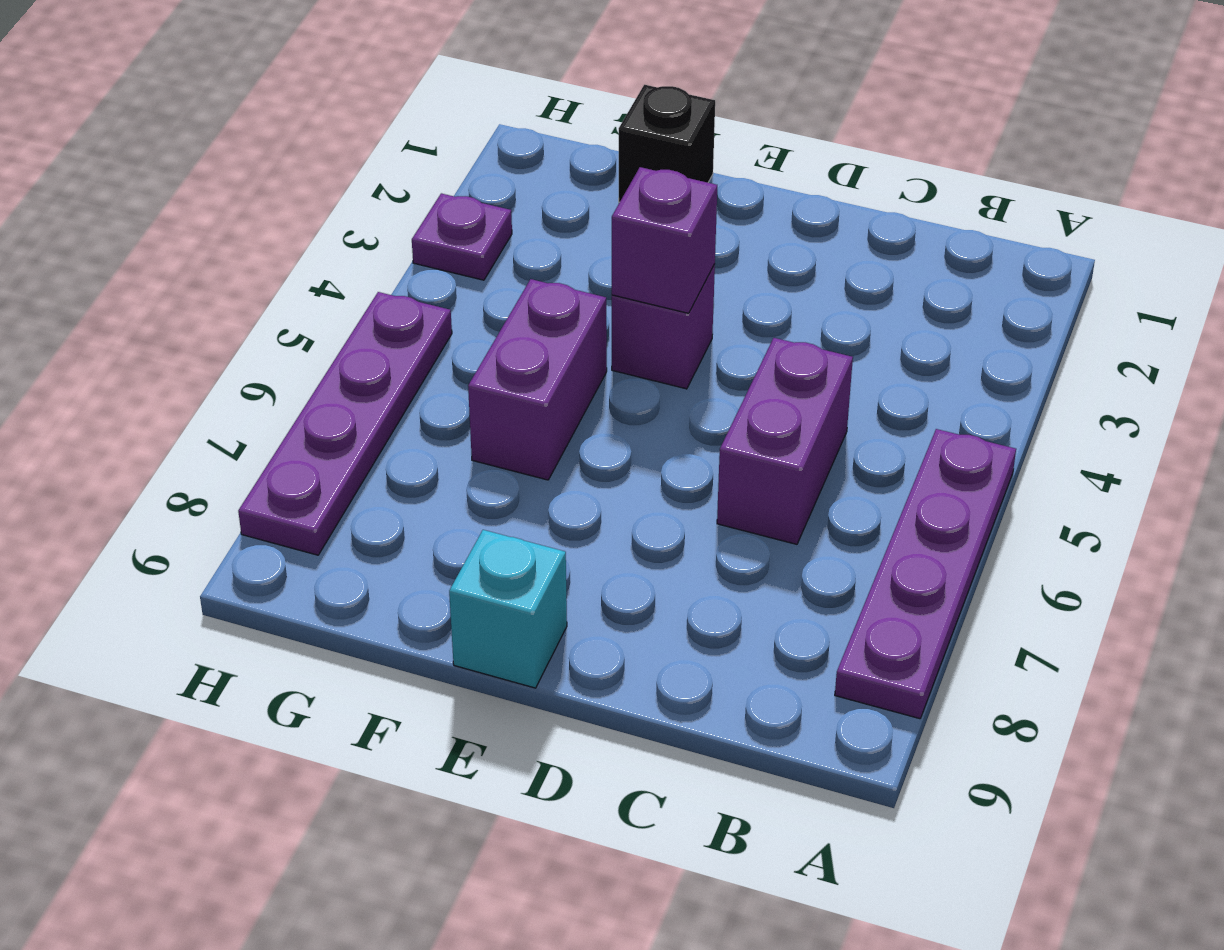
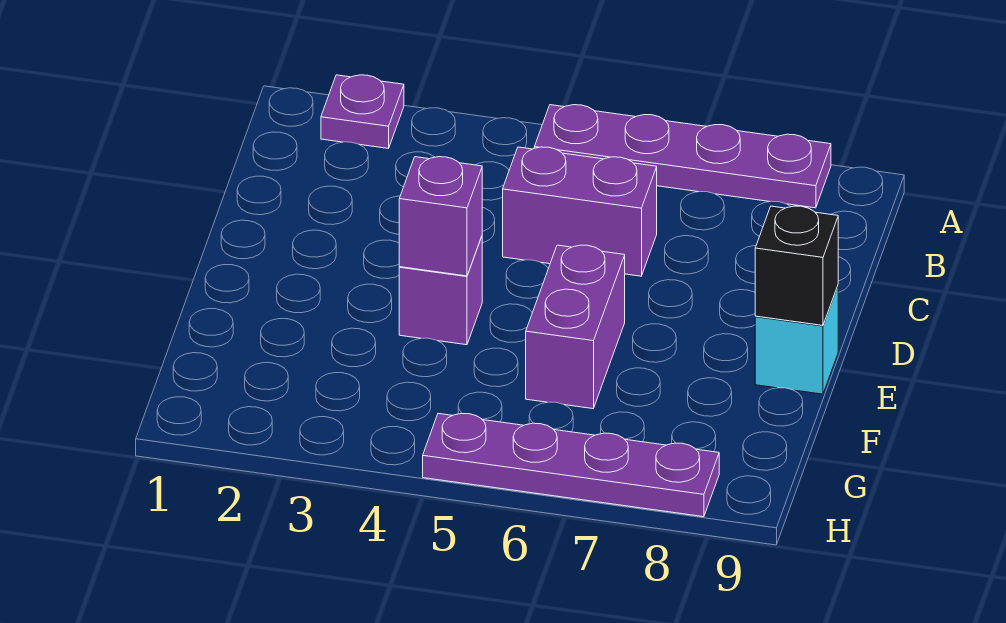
black 1x1 brick [619,85,715,202] -> black 1x1 brick moved to [755,206,838,326]
purple 1x2 brick [468,279,607,480] -> purple 1x2 brick turned to [526,245,625,409]
purple 1x1 plate [412,193,512,280] -> purple 1x1 plate moved to [321,75,404,148]

